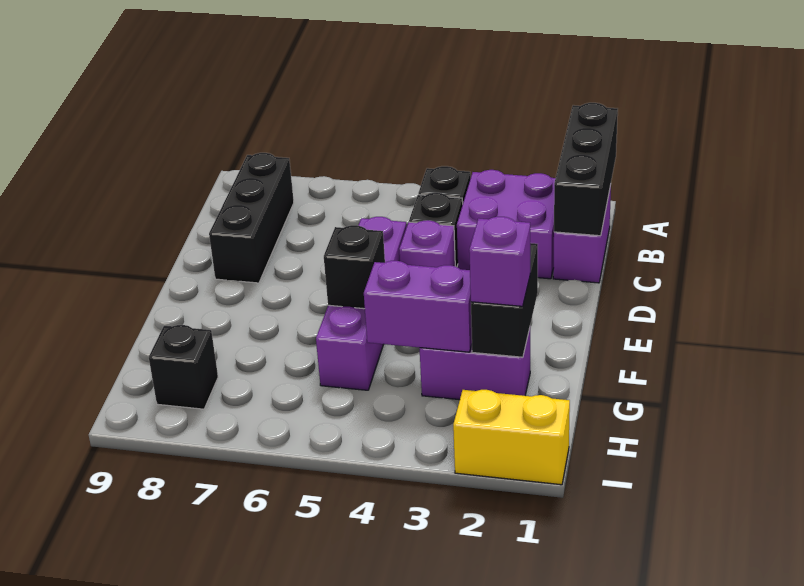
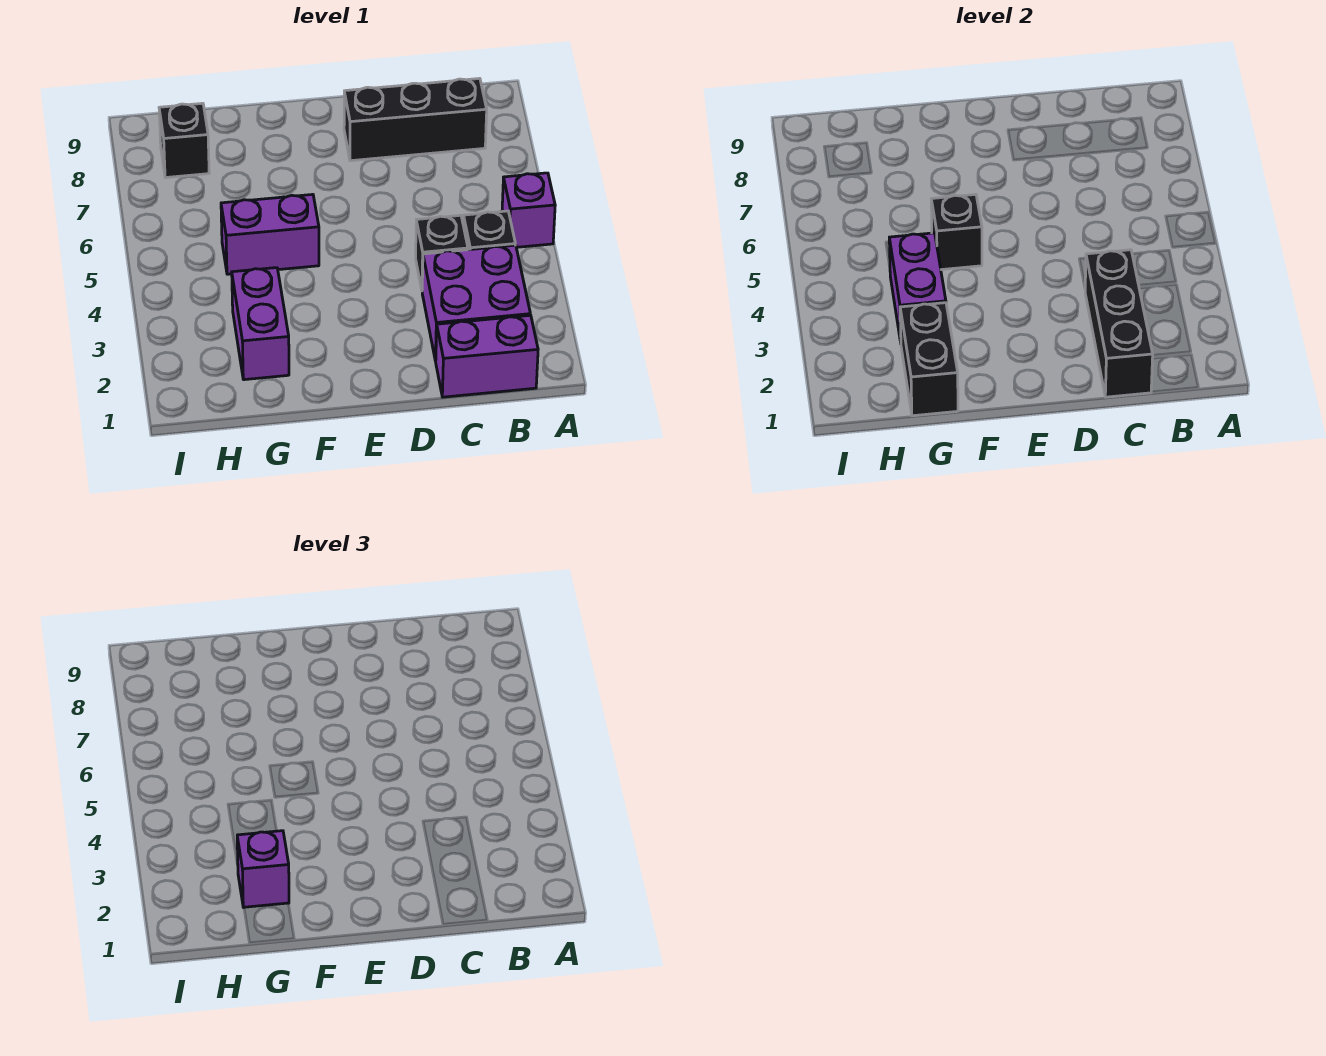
black 1x3 brick [554,103,618,236] -> black 1x3 brick turned to [1085,250,1153,397]
purple 1x1 brick [399,220,455,267] -> purple 1x1 brick moved to [502,173,555,247]
purple 1x4 brick [316,217,406,390] -> purple 1x2 brick [221,194,319,274]
black 1x2 brick [471,243,538,357] -> black 1x2 brick turned to [900,303,958,416]
yellow 1x2 brick [453,390,570,485] -> none

